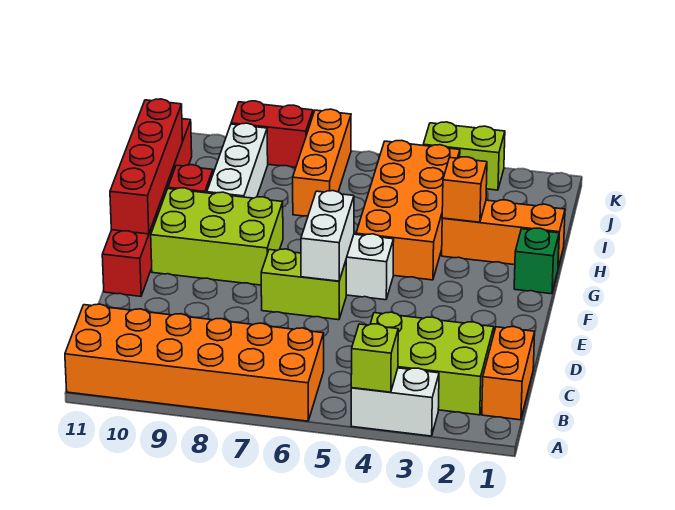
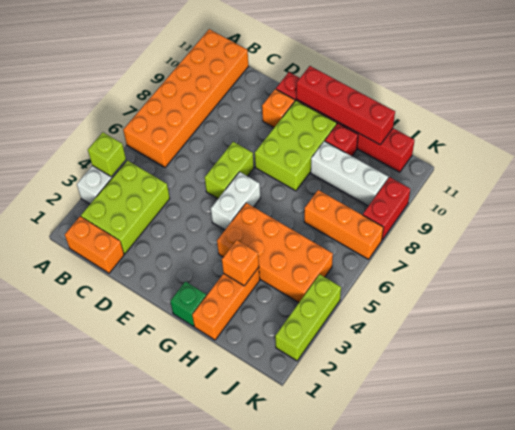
white 1x2 brick [301,191,354,281] -> none
none -> orange 1x1 brick [262,89,295,127]
lime 1x2 brick [423,122,505,190] -> lime 1x3 brick [275,274,341,361]

